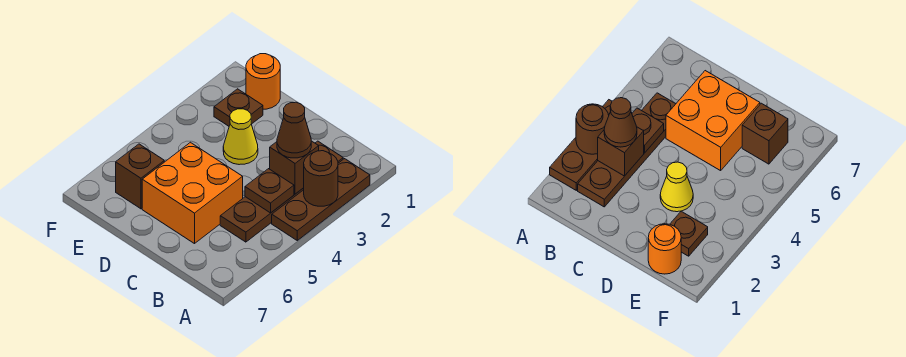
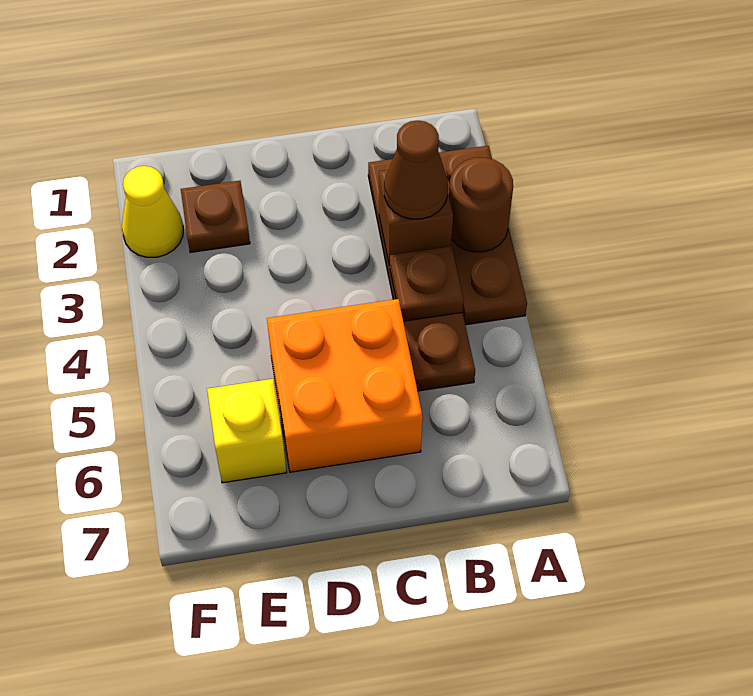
yellow 1x1 cone [223,109,258,165] -> yellow 1x1 cone moved to [122,166,183,257]
orange 1x1 round brick [246,54,280,109] -> none
brown 1x1 brick [116,144,164,209] -> yellow 1x1 brick [207,379,286,483]

